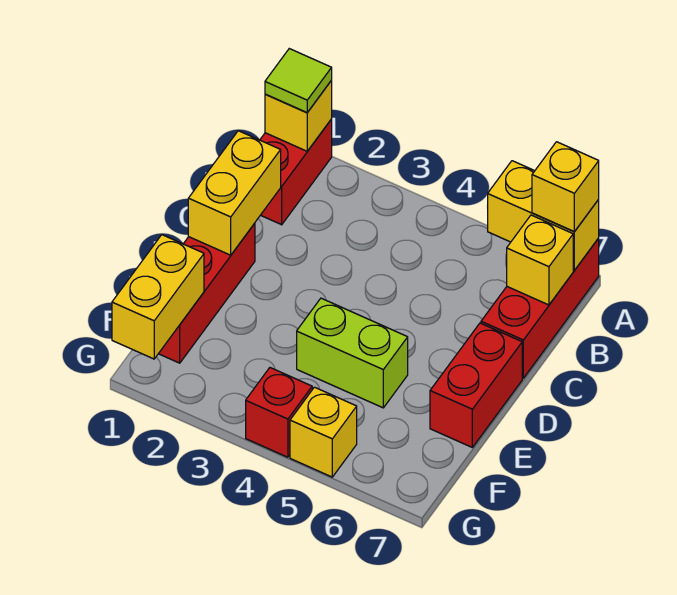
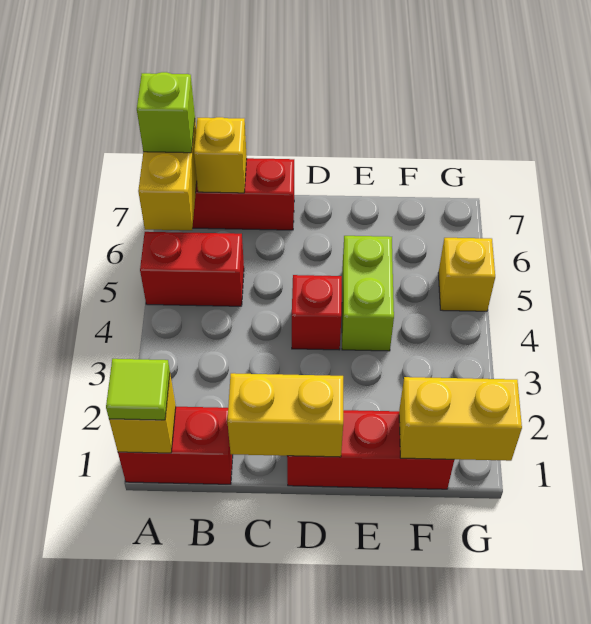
yellow 1x1 brick [532,142,599,232] -> lime 1x1 brick [137,72,195,153]
red 1x2 brick [430,323,522,447] -> red 1x2 brick moved to [140,232,244,306]
red 1x1 brick [246,368,312,457] -> red 1x1 brick moved to [292,275,342,350]

